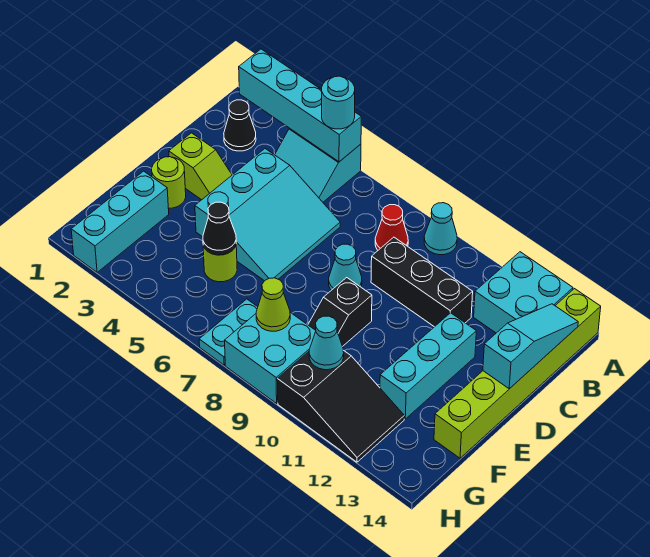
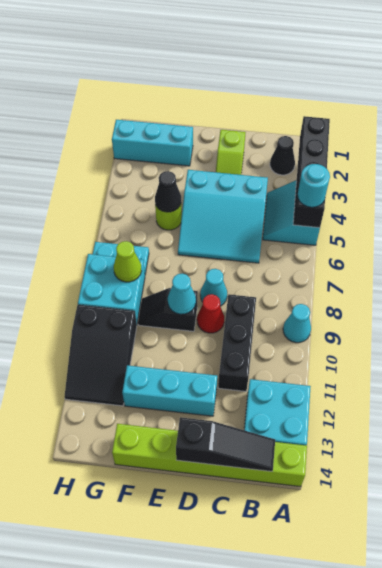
cyan 1x4 brick [239,49,361,162] -> black 1x4 brick [293,116,330,228]
red 1x1 cone [375,205,408,250] -> red 1x1 cone moved to [197,294,224,333]
cyan 1x3 slope [483,304,578,389] -> black 1x3 slope [176,417,275,471]
lime 1x1 round brick [152,157,186,208] -> none
cyan 1x1 cone [309,316,344,370] -> cyan 1x1 cone moved to [168,274,196,314]

